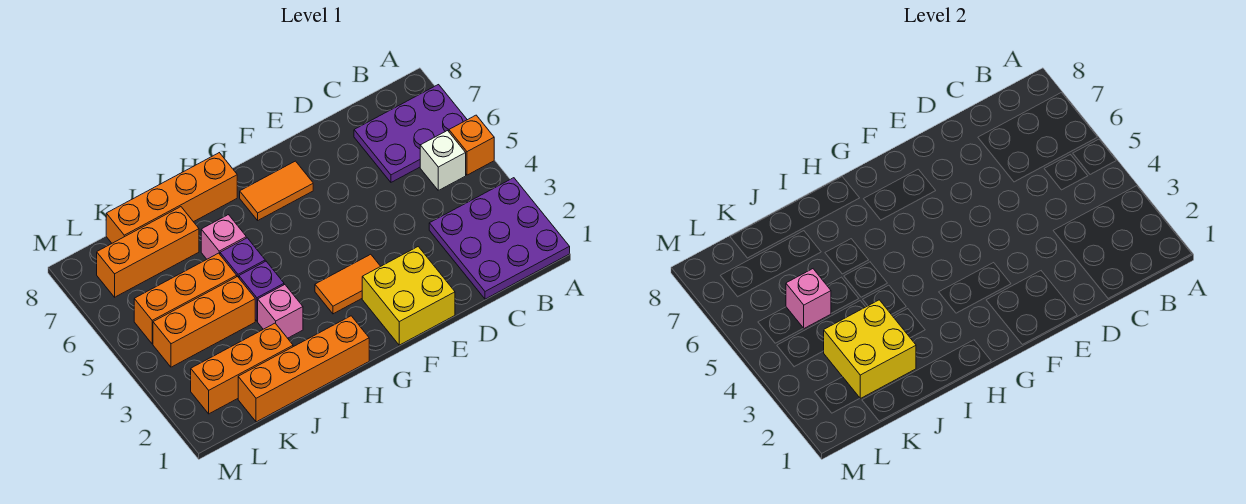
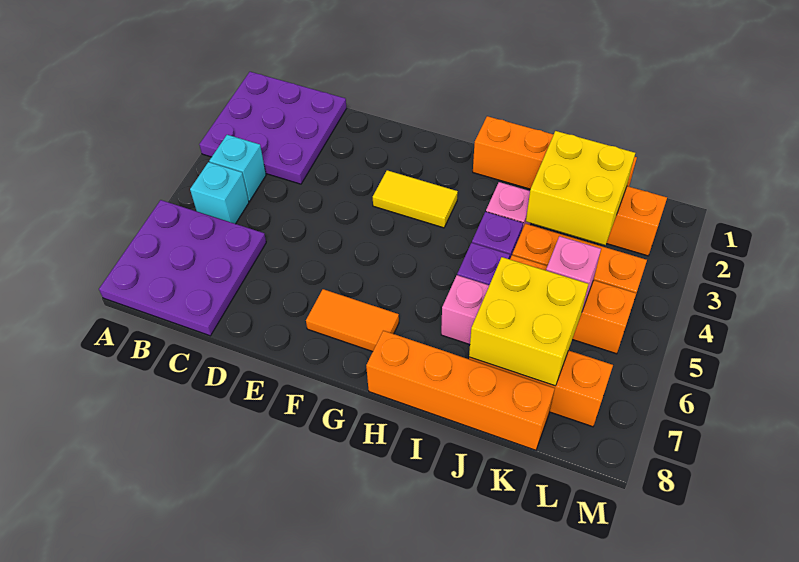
orange 1x1 brick [449,115,494,175] -> none
purple 2x3 plate [354,85,467,182] -> purple 3x3 plate [99,200,266,336]
none -> cyan 1x1 brick [209,135,266,201]
white 1x1 brick [420,131,466,190] -> cyan 1x1 brick [190,162,249,224]
yellow 2x2 brick [362,247,455,345] -> yellow 2x2 brick moved to [469,257,589,386]
orange 1x2 tile [315,254,381,314] -> yellow 1x2 tile [373,170,458,228]

